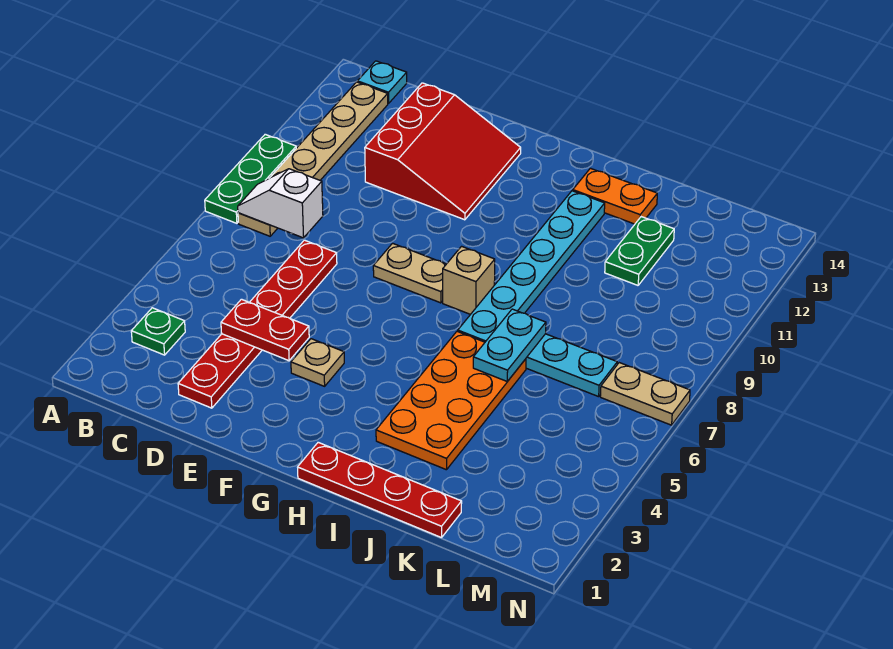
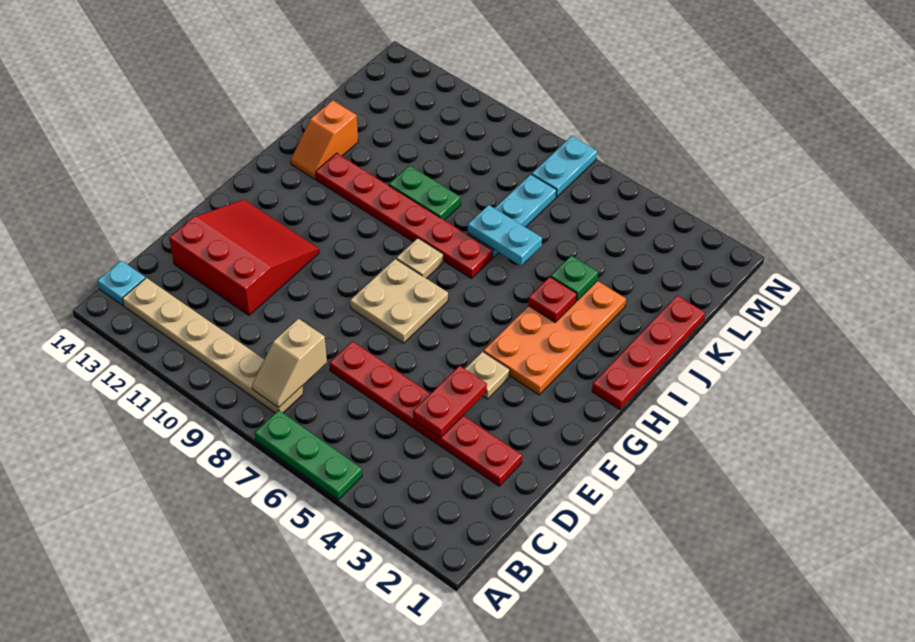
green 1x3 plate [205,134,296,223] -> green 1x3 plate moved to [255,410,362,500]
green 1x1 plate [131,308,185,355] -> green 1x1 plate moved to [551,256,598,301]
white 1x2 slope [238,169,323,238] -> tan 1x2 slope [252,319,327,408]
tan 1x2 plate [373,243,446,303] -> tan 2x2 plate [350,259,448,343]
tan 1x1 brick [443,246,495,314] -> tan 1x1 plate [396,238,443,279]
orange 2x4 plate [376,331,526,470] -> orange 2x4 plate turned to [484,281,626,395]
none -> red 1x1 plate [528,277,577,322]
cyan 1x6 plate [458,191,605,342] -> red 1x6 plate [315,153,492,278]
orange 1x2 plate [573,168,657,224] -> orange 1x2 slope [291,100,358,179]
green 1x2 plate [605,217,674,285] -> green 1x2 plate moved to [389,166,461,220]
tan 1x2 plate [600,363,690,425] -> cyan 1x2 plate [532,136,597,197]

